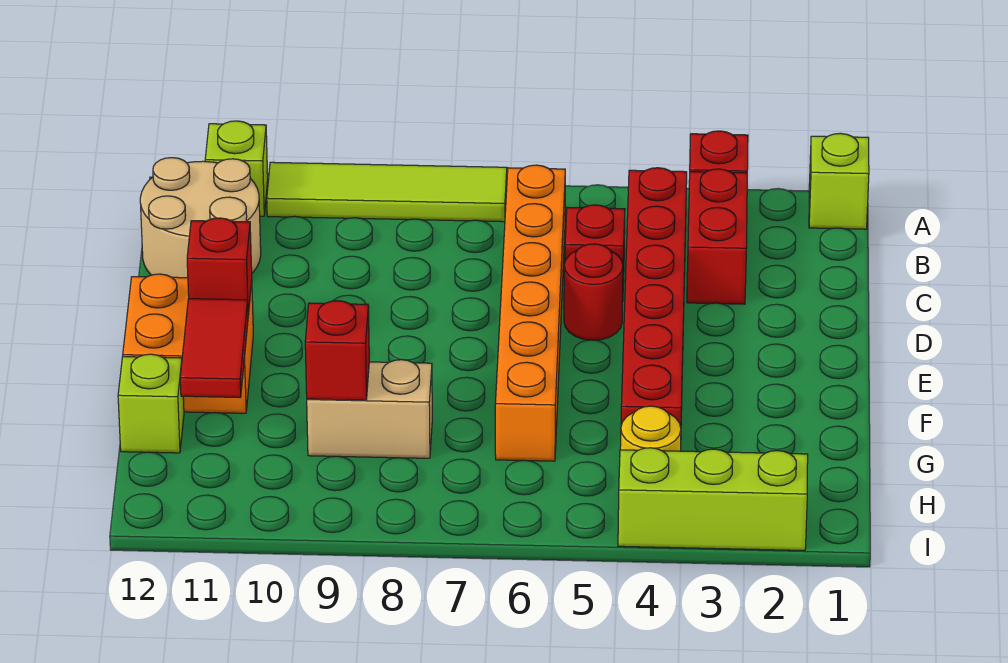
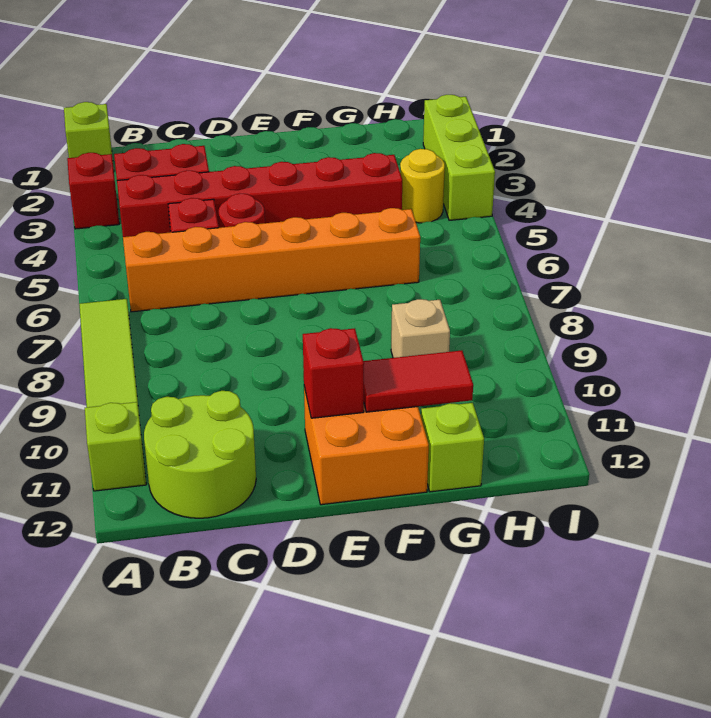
tan 2x2 round brick [140,158,261,278] -> lime 2x2 round brick [144,391,256,518]
tan 1x2 brick [307,360,432,458] -> tan 1x1 brick [391,299,450,358]
red 1x1 brick [305,301,369,400] -> none

